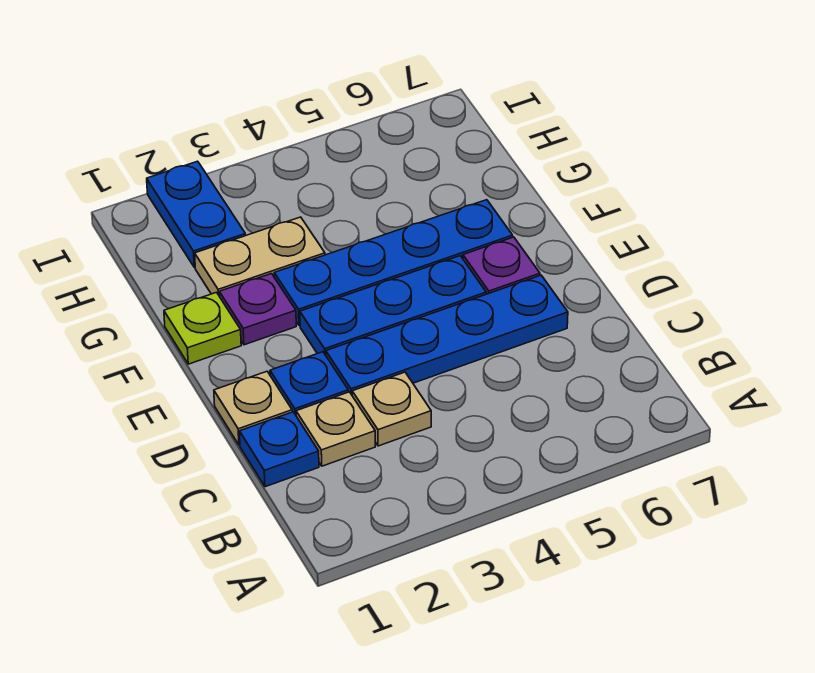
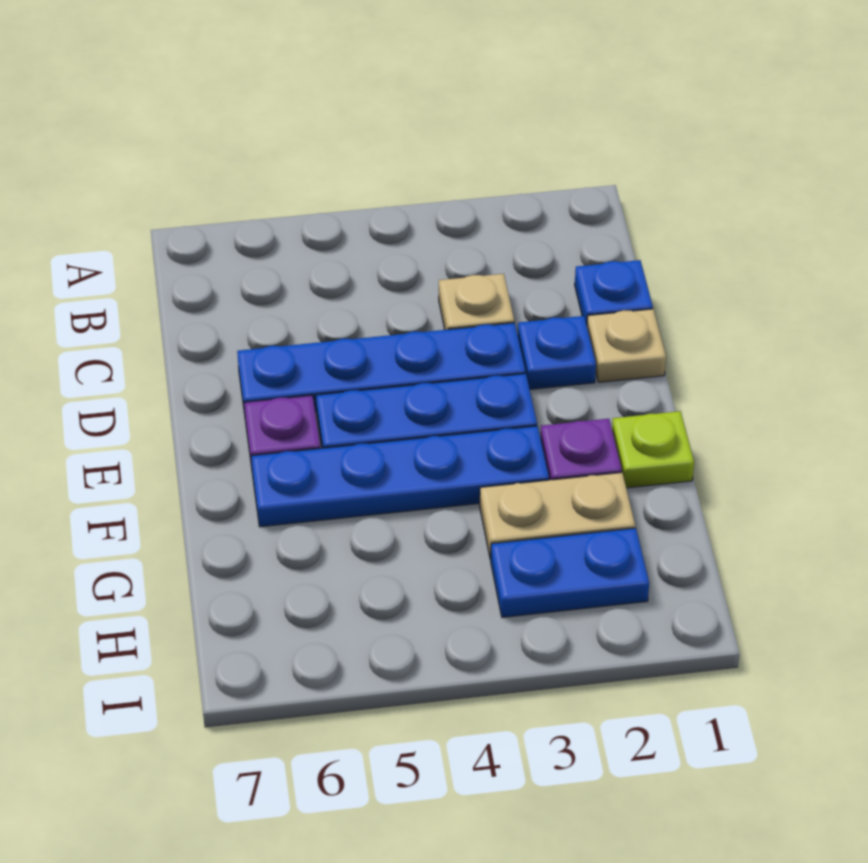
tan 1x1 plate [296,392,375,466] -> none
blue 1x2 plate [147,161,246,267] -> blue 1x2 plate turned to [491,528,649,617]

